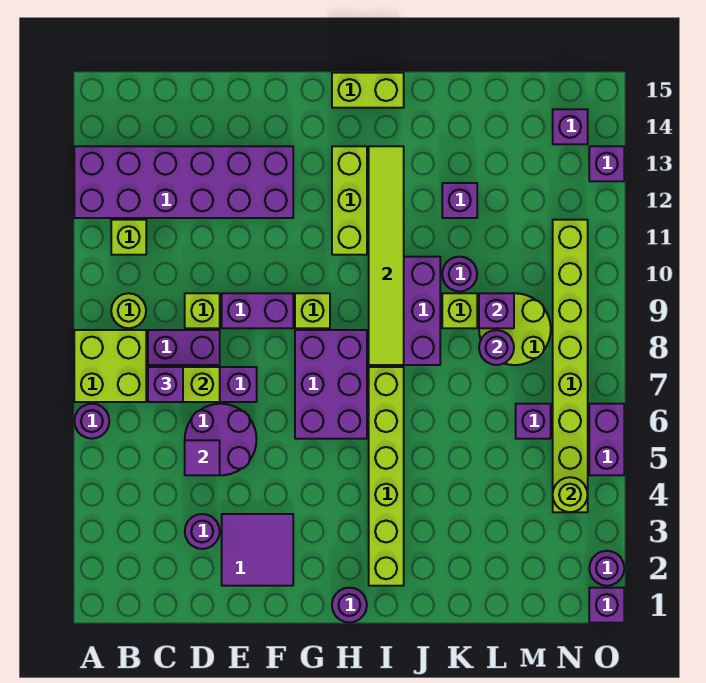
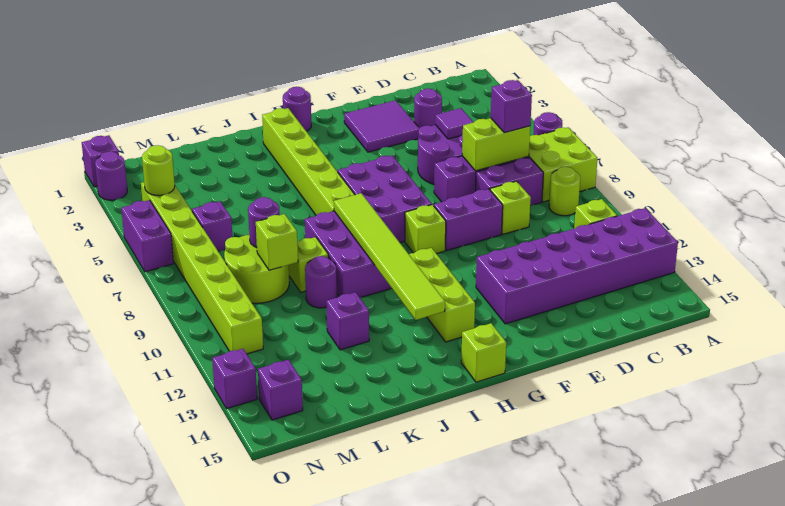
lime 1x2 brick [332,73,404,108] -> lime 1x1 brick [461,323,506,382]
purple 1x1 brick [479,293,514,328] -> lime 1x1 brick [256,214,298,270]

